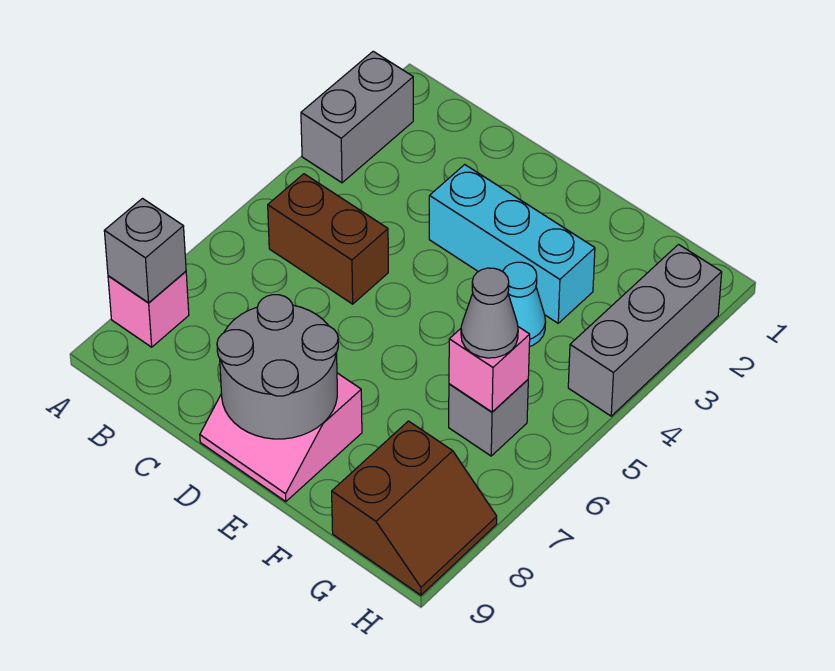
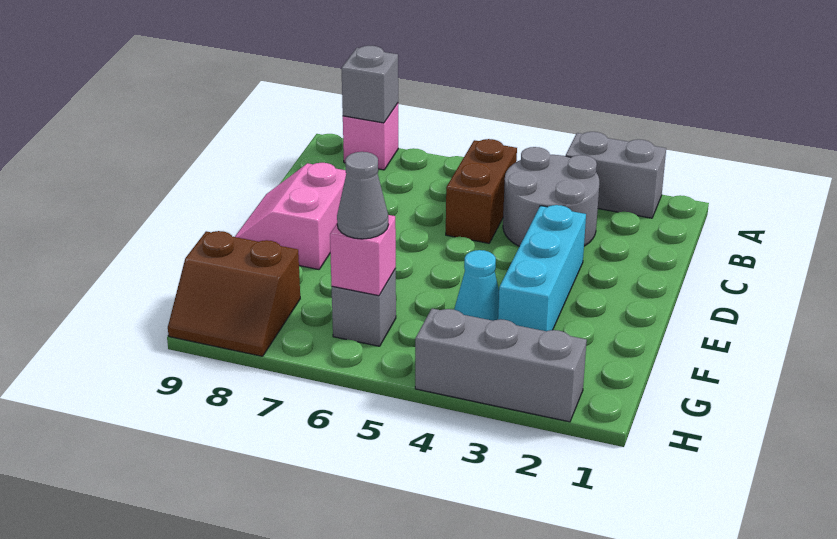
grey 2x2 round brick [217,295,338,439] -> grey 2x2 round brick moved to [503,147,599,246]

